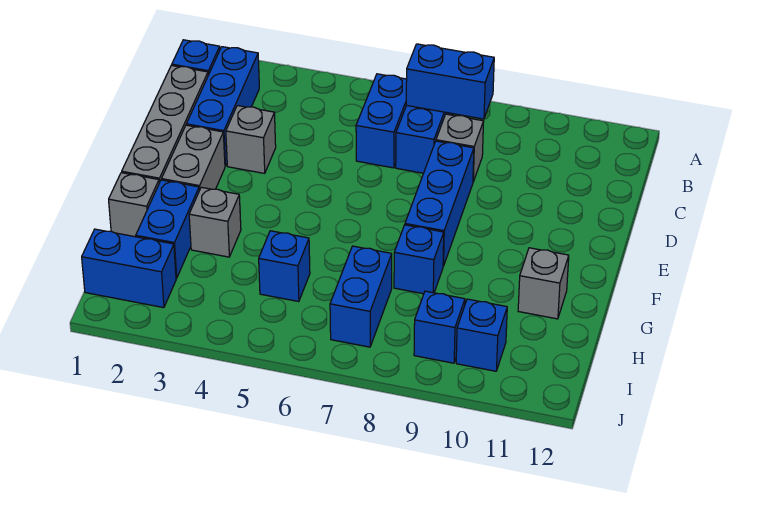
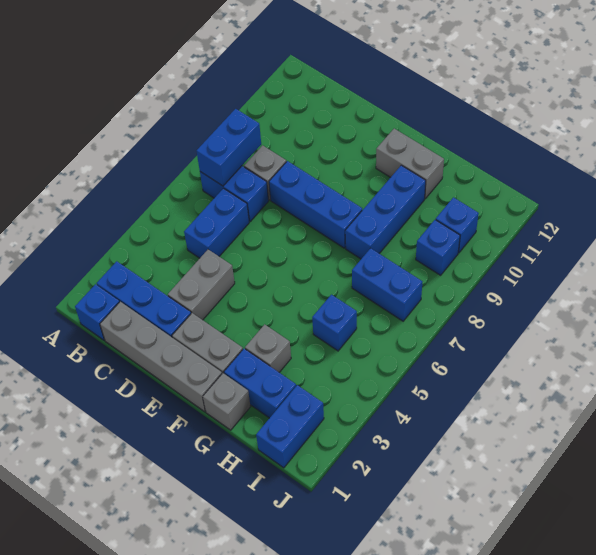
blue 1x2 brick [356,74,407,168] -> blue 1x2 brick turned to [184,188,249,258]
grey 1x1 brick [226,106,276,173] -> grey 1x2 brick [168,250,235,320]
blue 1x1 brick [394,225,444,294] -> blue 1x3 brick [345,165,426,259]
grey 1x1 brick [518,248,569,319] -> grey 1x2 brick [376,129,444,199]

